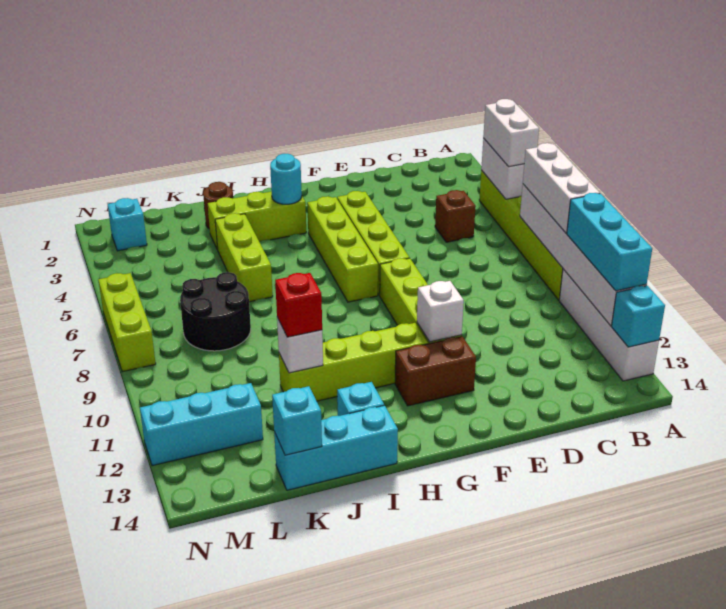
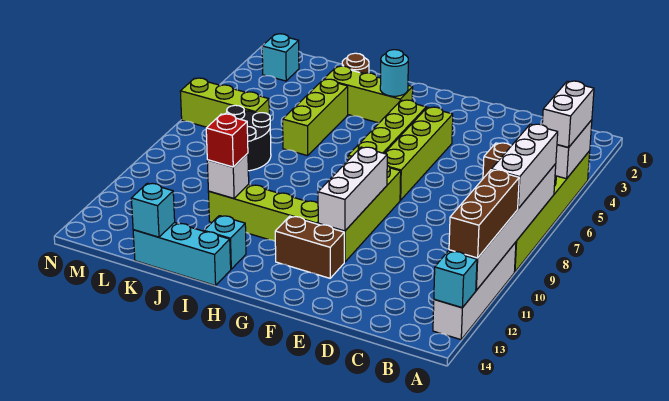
cyan 1x3 brick [567,193,652,291] -> brown 1x3 brick [449,170,519,258]
white 1x1 brick [417,281,464,342] -> white 1x3 brick [318,147,387,231]
cyan 1x3 brick [140,383,263,466] -> none
lime 1x3 brick [98,273,156,372] -> lime 1x3 brick turned to [180,78,269,127]

